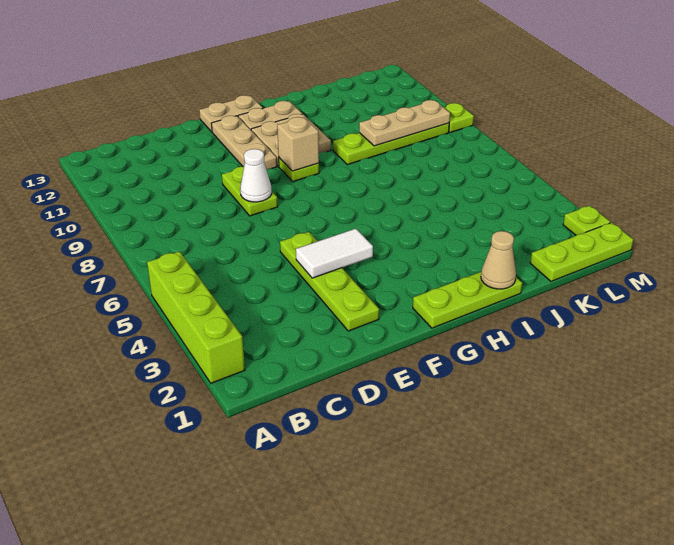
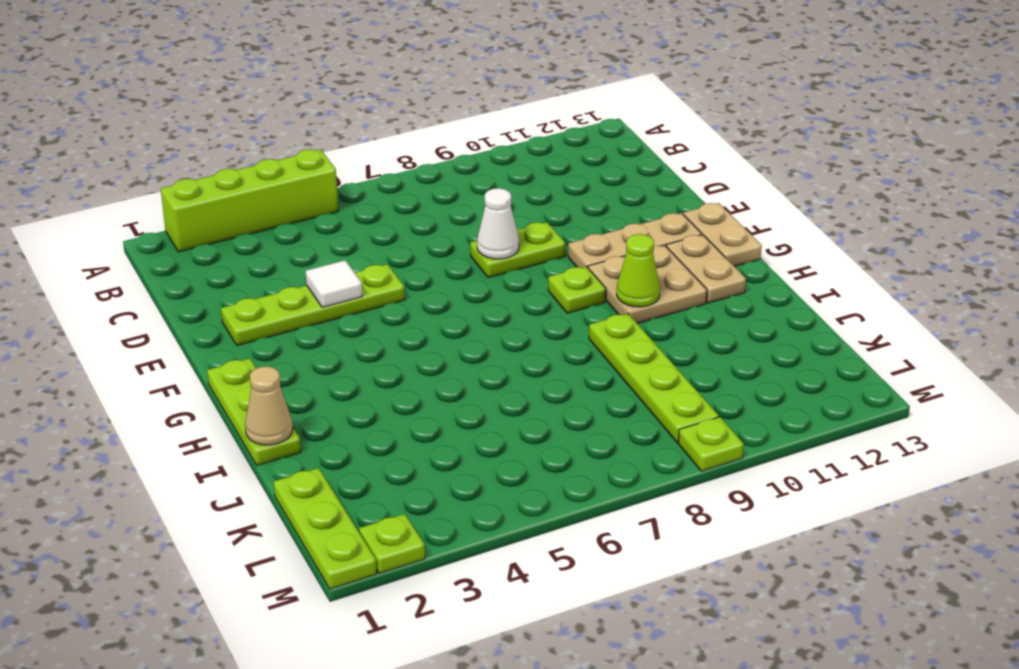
white 1x2 tile [296,229,373,278] -> white 1x1 tile [305,260,362,307]
tan 1x1 brick [277,117,319,171] -> none
none -> lime 1x1 cone [617,234,660,307]
tan 1x3 plate [359,100,450,146] -> none

